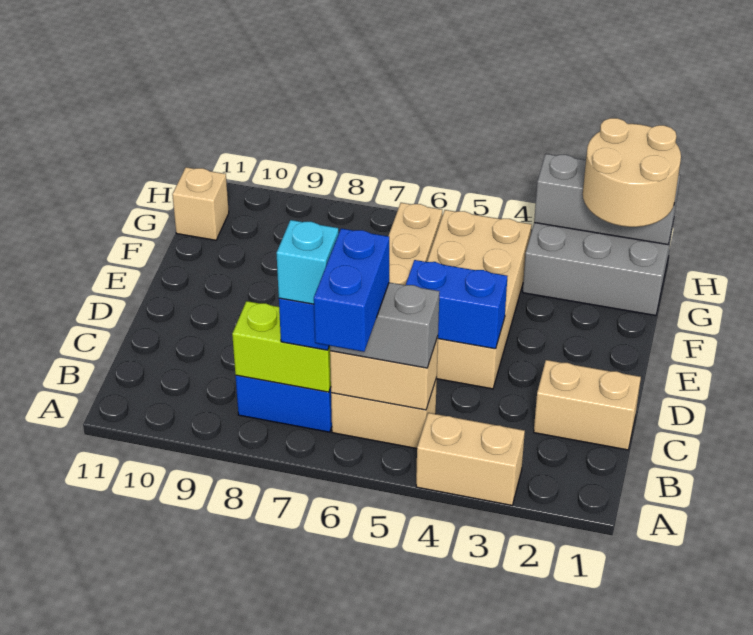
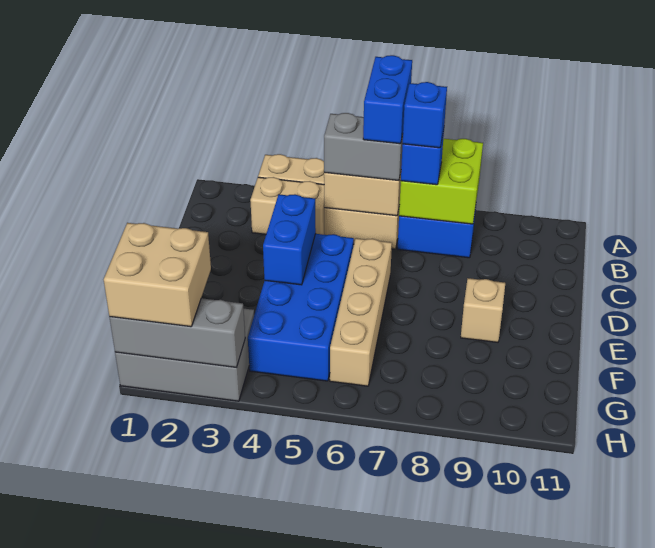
lime 1x2 brick [232,301,331,392] -> lime 2x2 brick [399,139,483,224]
cyan 1x1 brick [276,220,339,304] -> blue 1x1 brick [403,82,447,148]
tan 1x2 brick [534,360,641,450] -> tan 1x2 brick moved to [250,177,324,235]
tan 2x4 brick [427,210,532,389] -> blue 2x4 brick [248,234,354,381]
blue 1x2 brick [406,260,507,349] -> blue 1x2 brick turned to [263,194,316,285]
tan 2x2 round brick [583,118,681,227] -> tan 2x2 brick [104,223,211,327]
tan 1x1 brick [172,167,229,240] -> tan 1x1 brick moved to [461,278,505,342]

